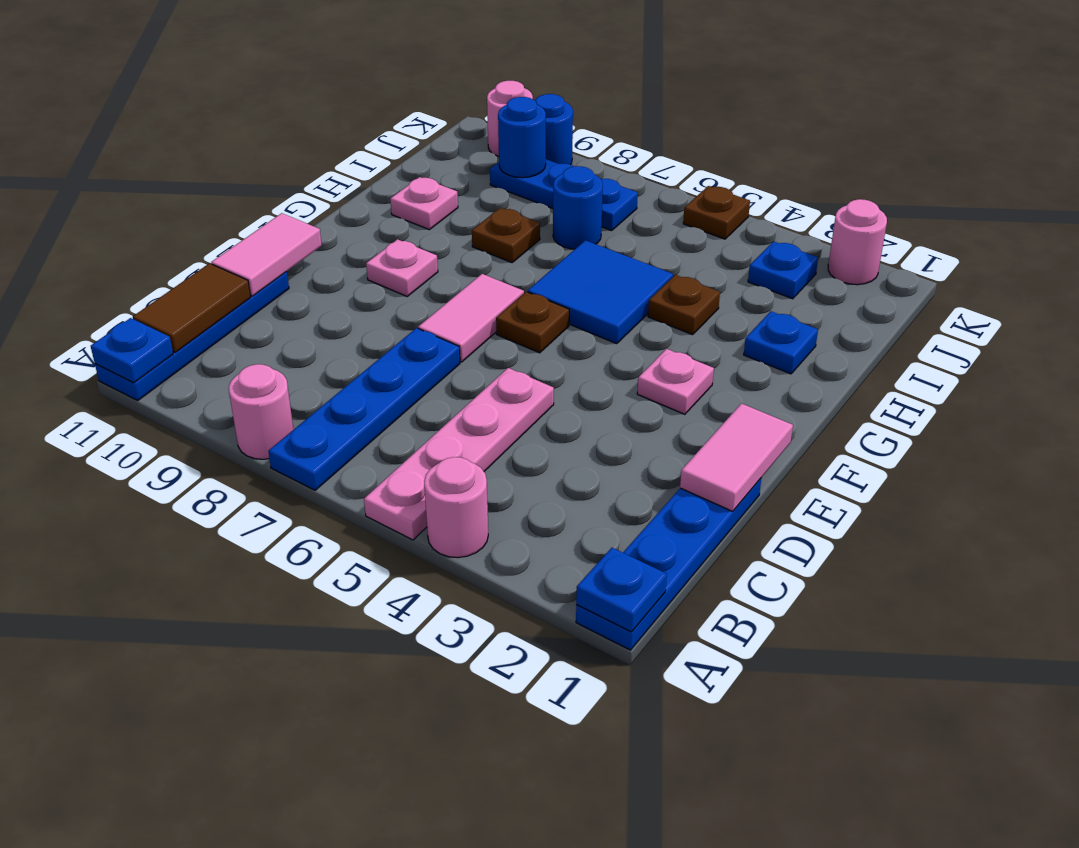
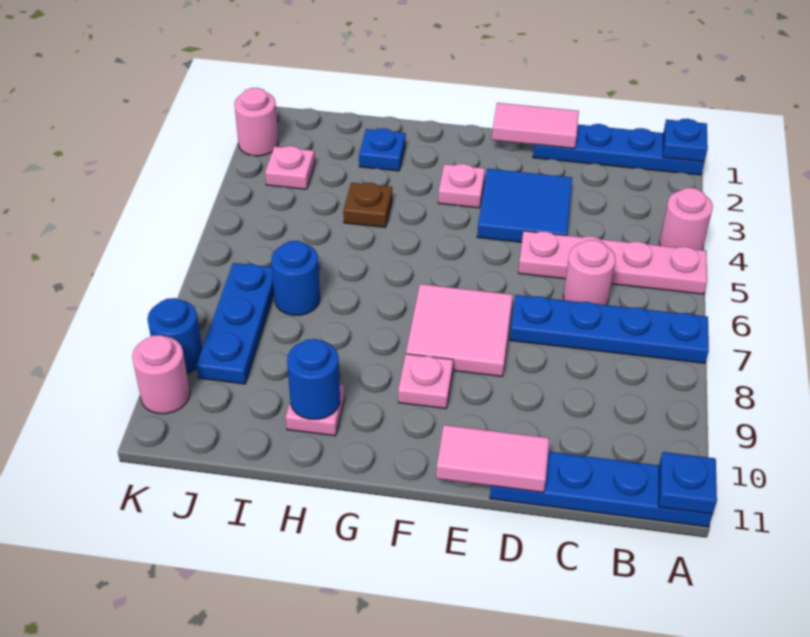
pink 1x1 round brick [229,364,294,459] -> pink 1x1 round brick moved to [563,240,616,305]
brown 1x2 tile [133,263,251,353] -> none
pink 1x2 tile [418,274,524,362] -> pink 2x2 tile [406,284,513,377]
brown 1x1 plate [496,292,569,353] -> none
blue 2x2 tile [528,240,673,344] -> blue 2x2 tile moved to [477,169,572,242]
brown 1x1 plate [472,208,540,263] -> none
blue 1x1 plate [748,241,818,299] -> pink 1x1 plate [265,146,315,189]
blue 1x1 round brick [498,97,546,178] -> blue 1x1 round brick moved to [287,339,340,419]
brown 1x1 plate [683,186,750,239] -> none

